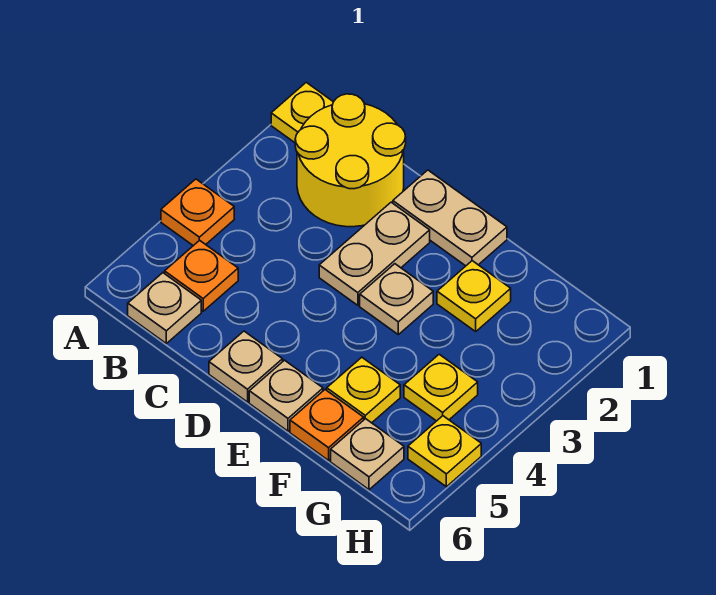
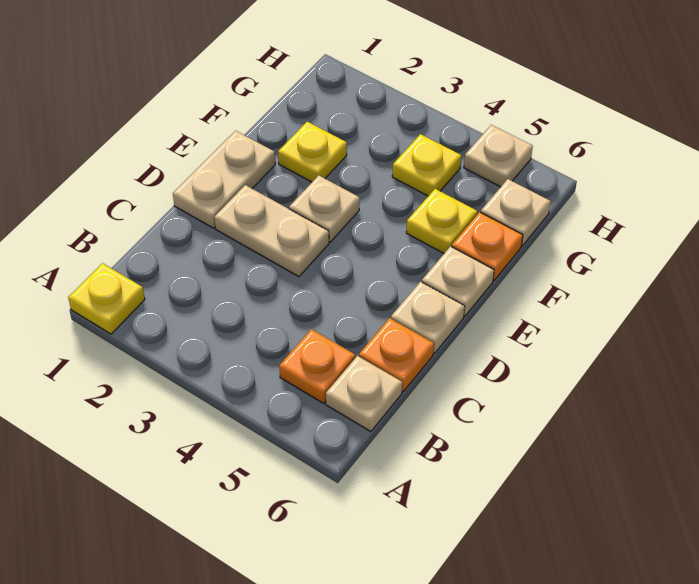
orange 1x1 plate [161,179,234,246] -> orange 1x1 plate moved to [359,318,434,392]
yellow 2x2 round brick [295,94,406,227] -> none
yellow 1x1 plate [408,416,481,487] -> tan 1x1 plate [464,125,533,187]

